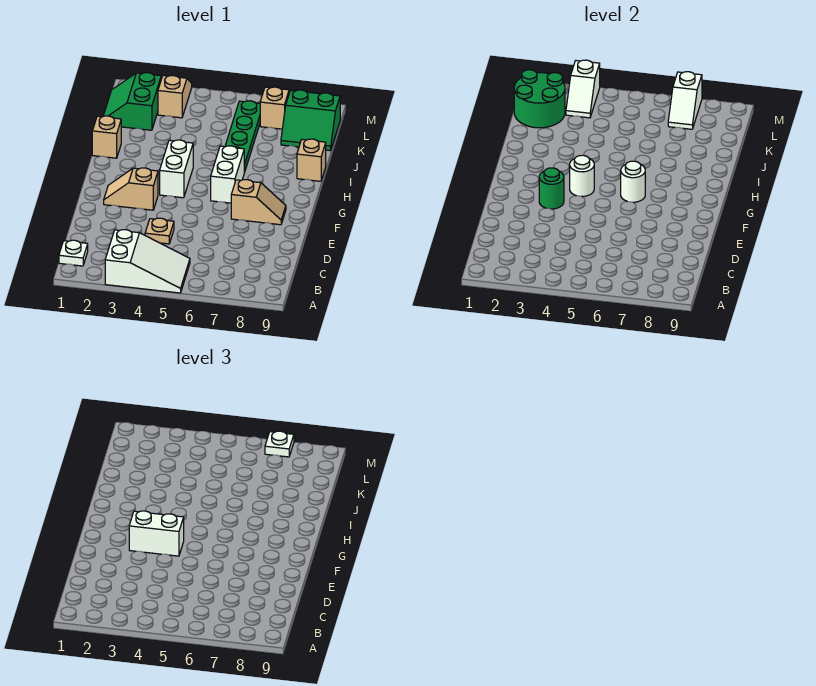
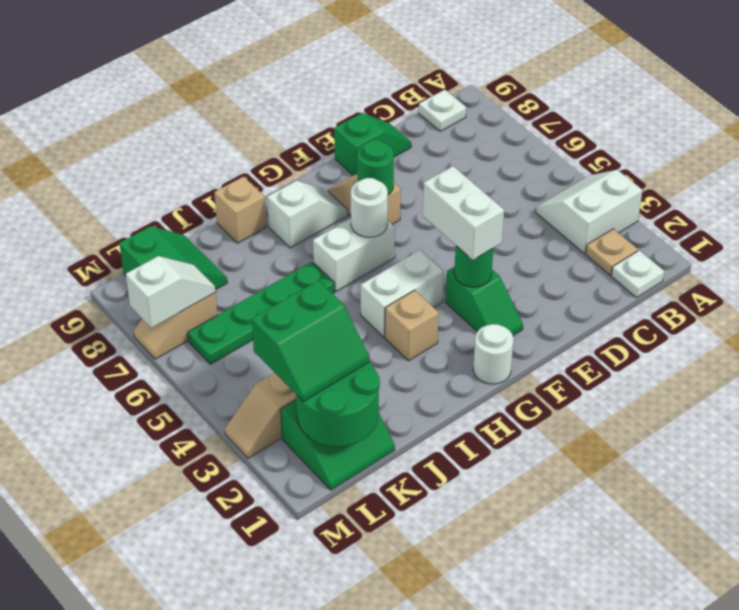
white 2x3 slope [105,230,190,293] -> white 2x2 slope [536,170,643,254]
tan 1x1 plate [145,218,174,244] -> tan 1x1 plate moved to [586,229,638,275]
none -> green 1x2 slope [334,113,411,175]
tan 1x2 slope [104,168,158,210] -> green 1x2 slope [445,267,523,336]
none -> green 1x1 round brick [357,140,394,195]
white 1x1 round brick [570,155,594,196] -> white 1x1 round brick moved to [473,324,514,384]
tan 1x1 brick [92,116,121,158] -> tan 1x1 brick moved to [385,290,439,361]
none -> green 2x2 slope [252,280,369,402]
white 1x2 slope [566,60,600,118] -> white 1x2 slope moved to [267,181,348,248]
white 1x1 plate [265,431,294,457] -> white 1x1 plate moved to [419,90,467,131]

